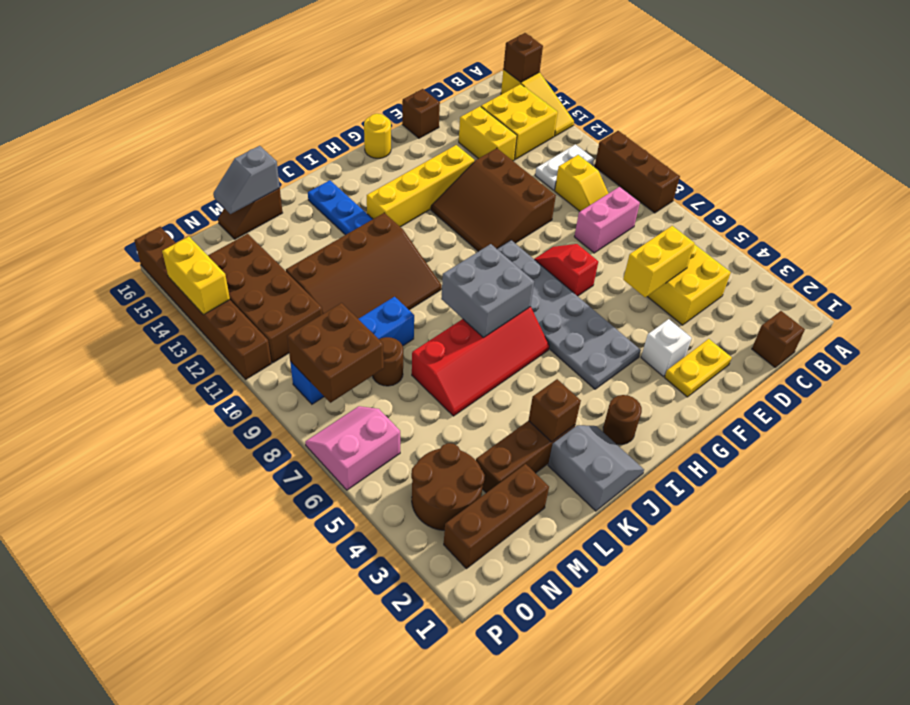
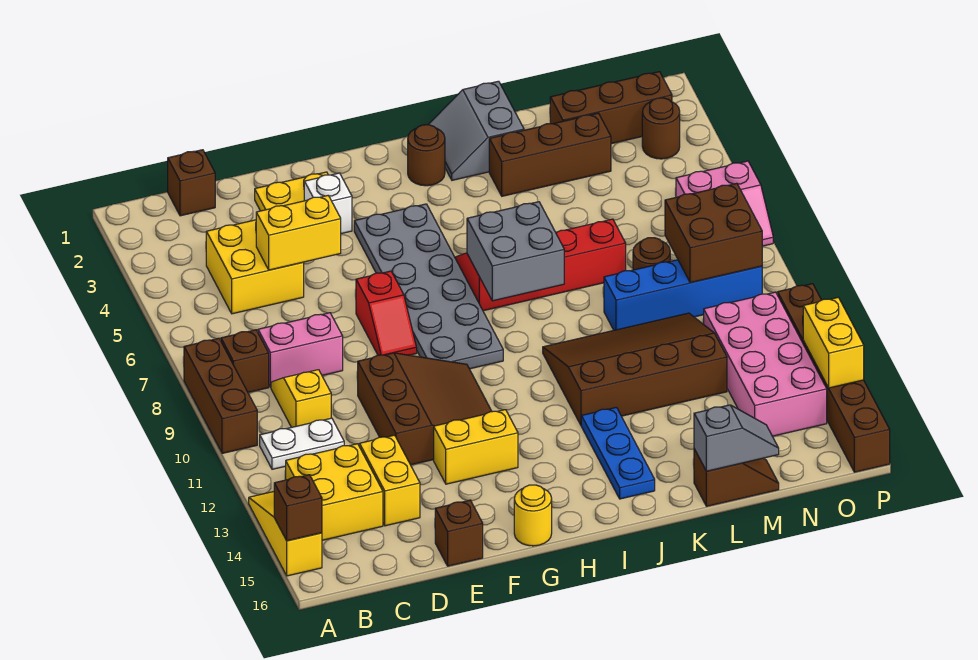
yellow 1x4 brick [367,145,474,227] -> yellow 1x2 brick [434,410,518,484]
brown 1x1 brick [529,379,581,442] -> brown 1x1 brick moved to [221,330,269,393]
brown 2x2 round brick [411,443,485,530] -> brown 1x1 round brick [642,98,680,159]
brown 2x4 brick [208,234,323,363] -> pink 2x4 brick [704,292,827,436]

